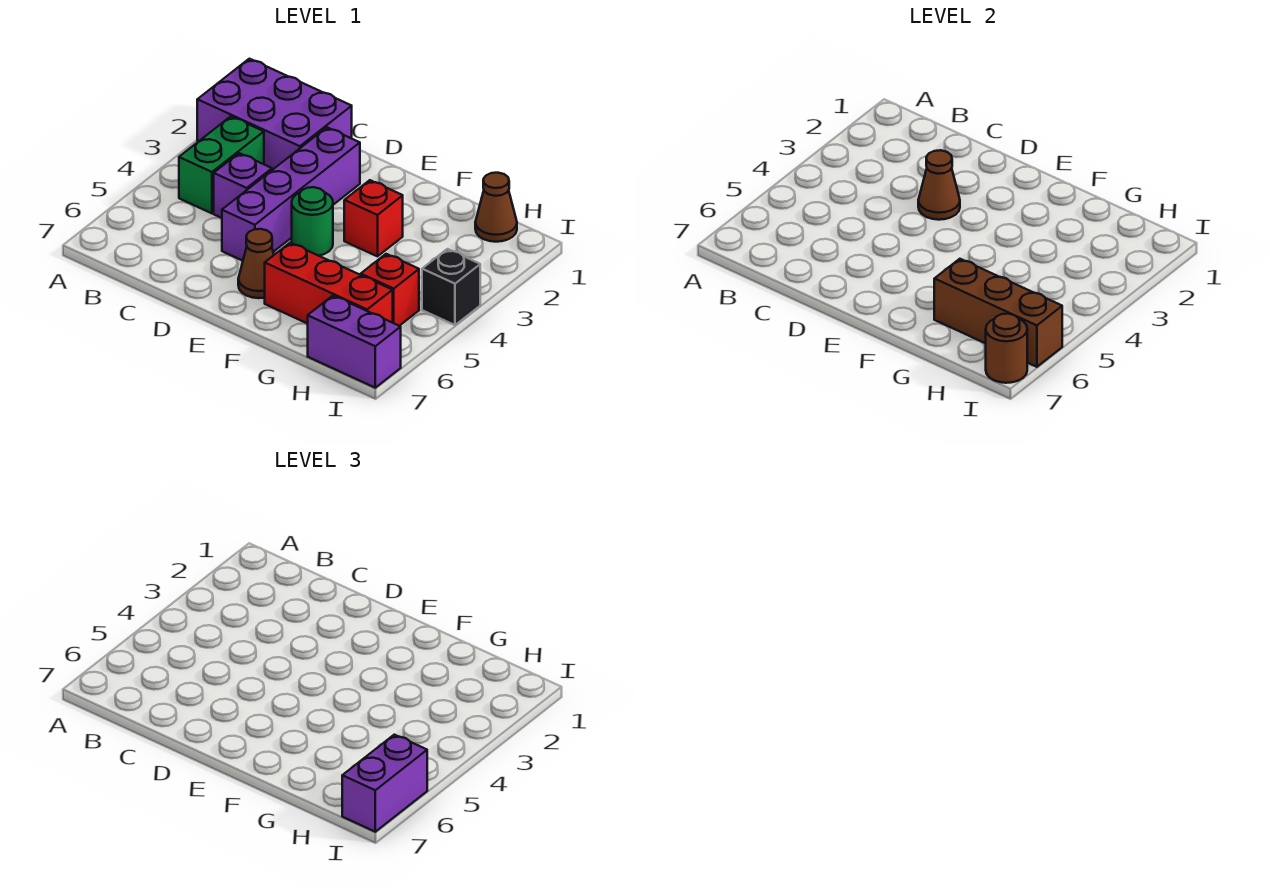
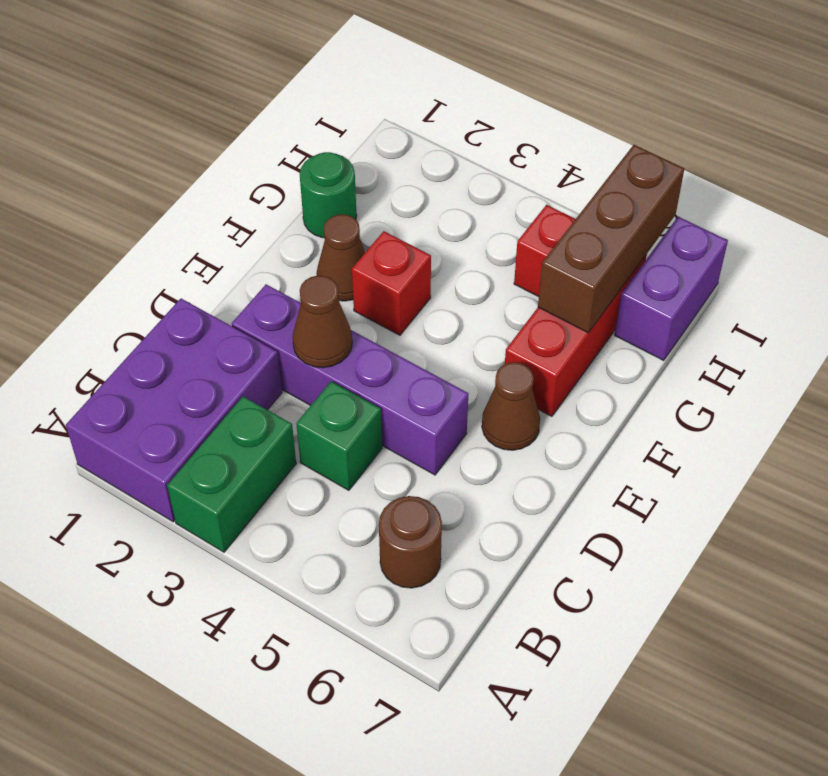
green 1x2 brick [179,116,264,213] -> green 1x2 brick turned to [167,396,296,552]
purple 1x1 brick [214,153,272,218] -> green 1x1 brick [296,381,382,490]
green 1x1 round brick [292,187,333,256] -> green 1x1 round brick moved to [300,152,357,238]
brown 1x1 cone [475,173,517,242] -> brown 1x1 cone moved to [316,214,365,301]
black 1x1 brick [422,249,480,325] -> none
purple 1x2 brick [342,735,427,832] -> none
brown 1x1 round brick [986,314,1027,383] -> brown 1x1 round brick moved to [379,496,442,588]

